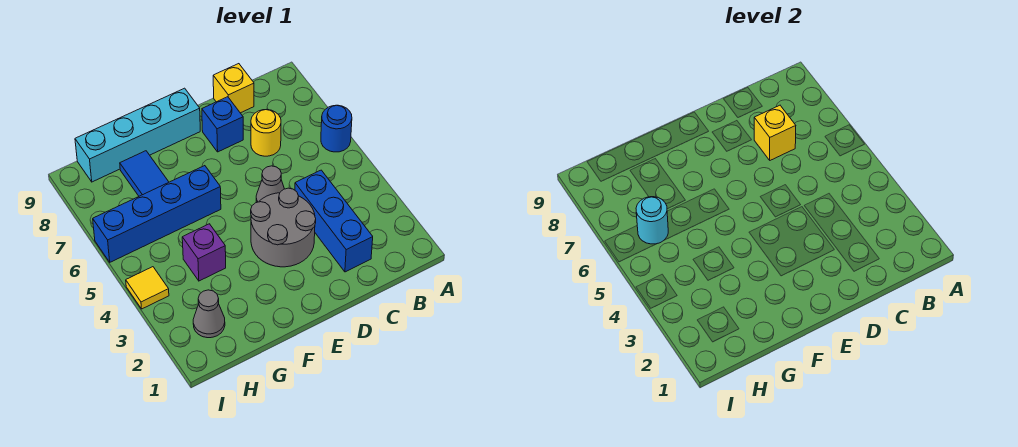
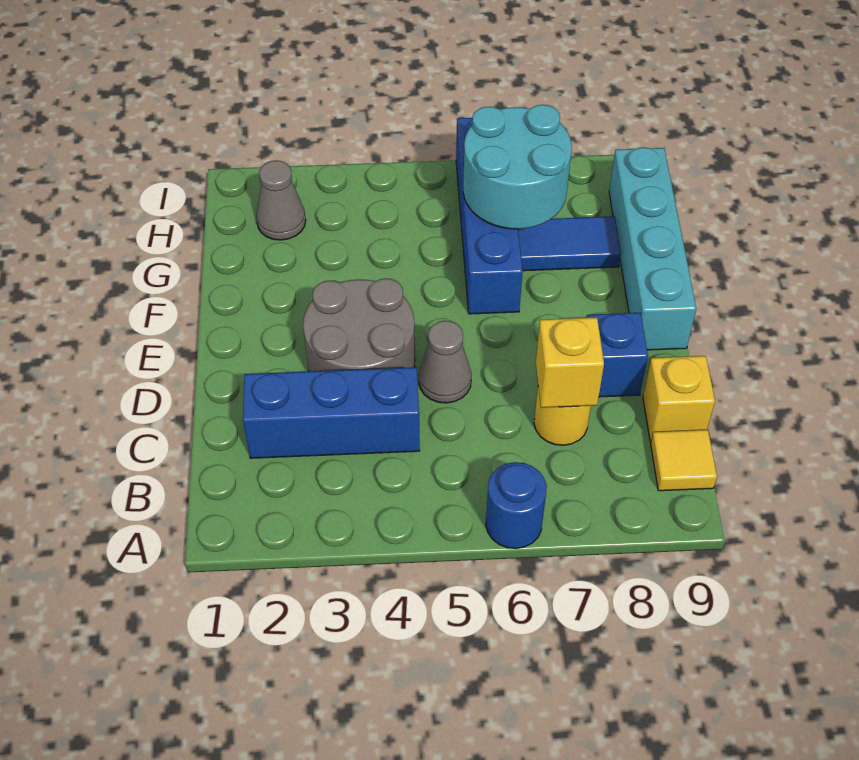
purple 1x1 brick [182,224,226,281] -> none
cyan 1x1 round brick [636,197,668,244] -> cyan 2x2 round brick [463,105,572,229]
yellow 1x1 tile [126,267,169,309] -> yellow 1x1 tile moved to [651,430,717,491]

